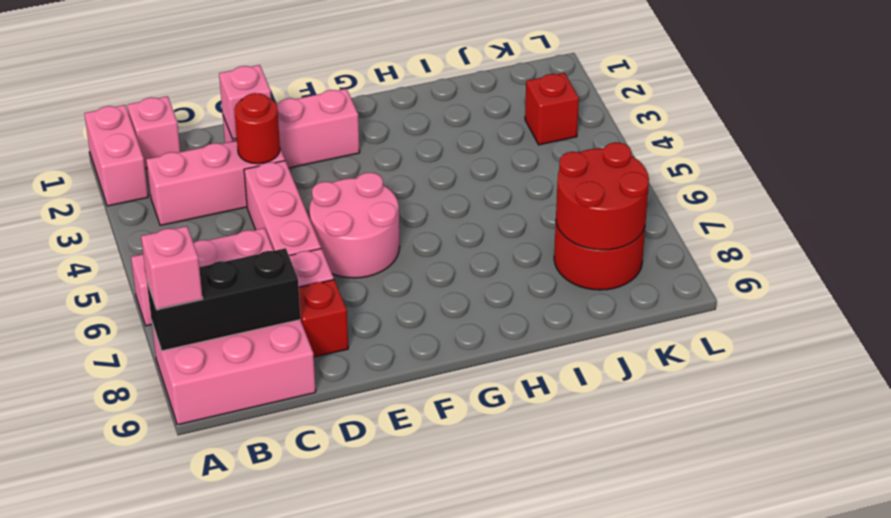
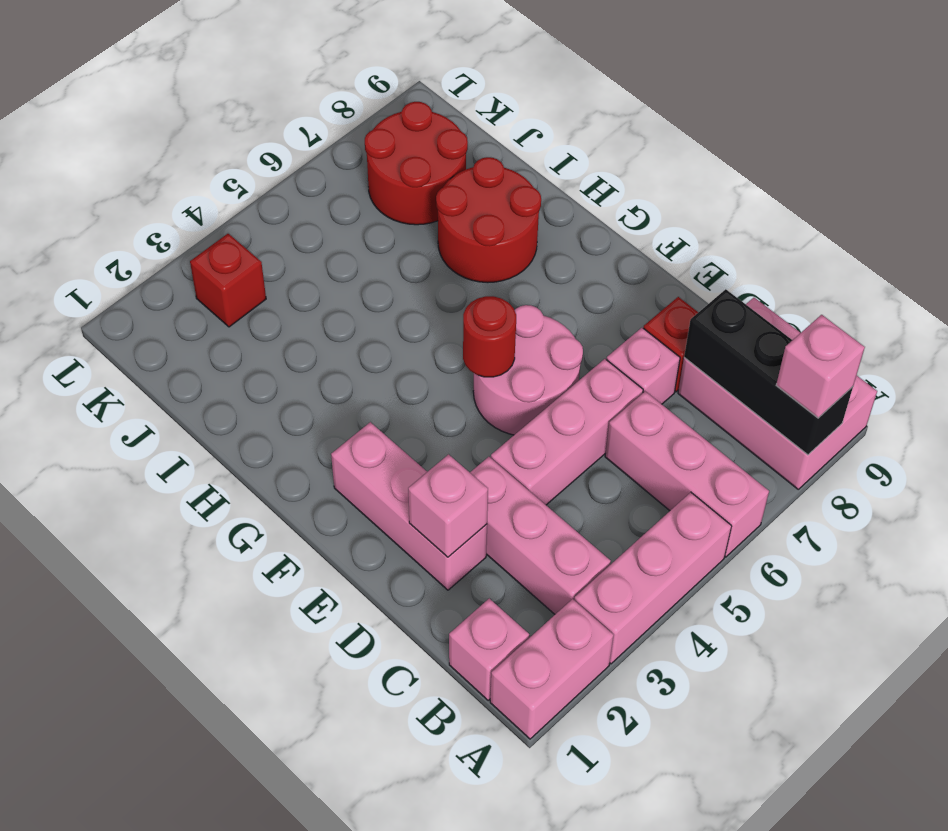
none -> pink 1x3 brick [574,492,732,664]
red 1x1 round brick [234,93,280,164] -> red 1x1 round brick moved to [463,296,516,377]
red 2x2 round brick [556,142,649,250] -> red 2x2 round brick moved to [436,157,541,283]

